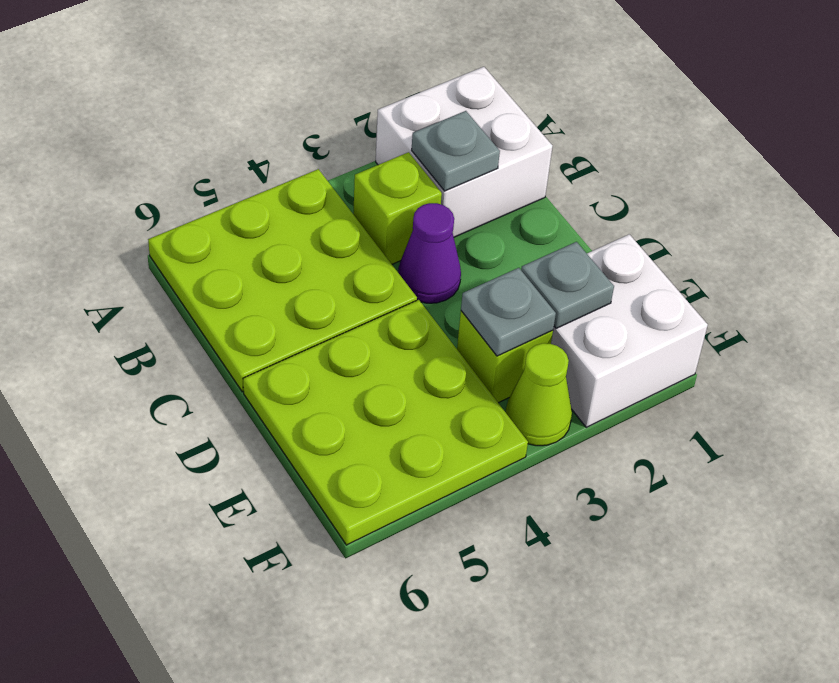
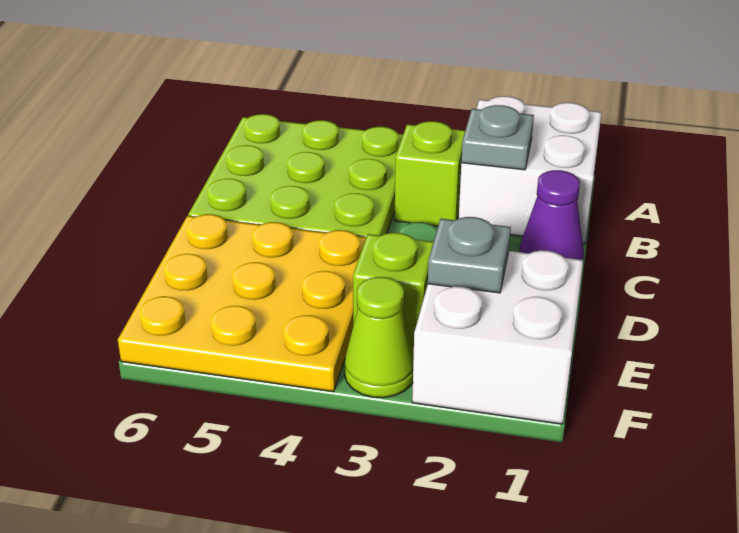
purple 1x1 cone [398,203,461,303] -> purple 1x1 cone moved to [519,170,584,260]
lime 3x3 plate [243,300,528,545] -> yellow 3x3 plate [118,214,366,392]
grey 1x1 plate [461,268,556,356] -> none

